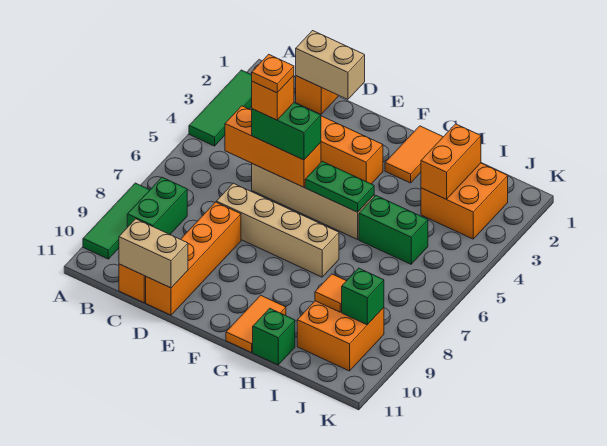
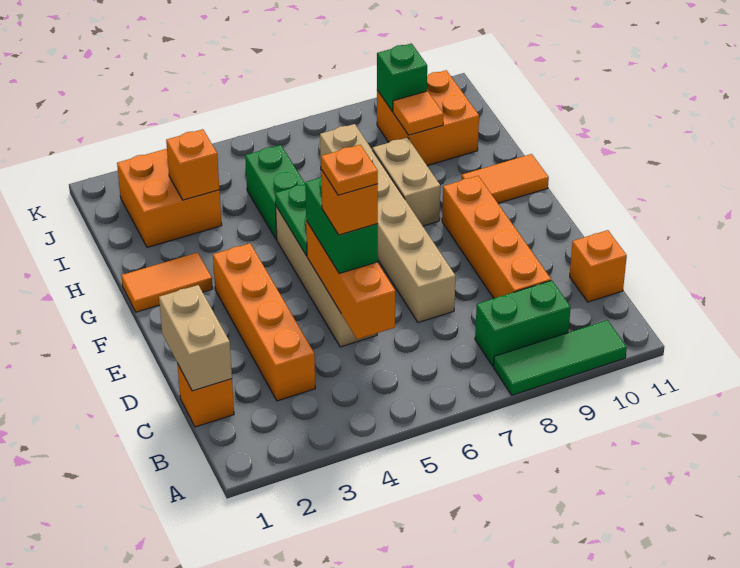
green 1x3 tile [189,70,252,146] -> none
tan 1x2 brick [119,219,188,288] -> tan 1x2 brick moved to [373,137,440,226]
tan 1x4 brick [216,183,339,277] -> tan 1x6 brick [320,124,456,323]
orange 1x4 brick [146,202,241,315] -> orange 1x4 brick turned to [442,176,551,298]
green 1x1 brick [253,308,295,365] -> none
orange 1x2 brick [421,124,481,199] -> orange 1x1 brick [166,129,219,200]

